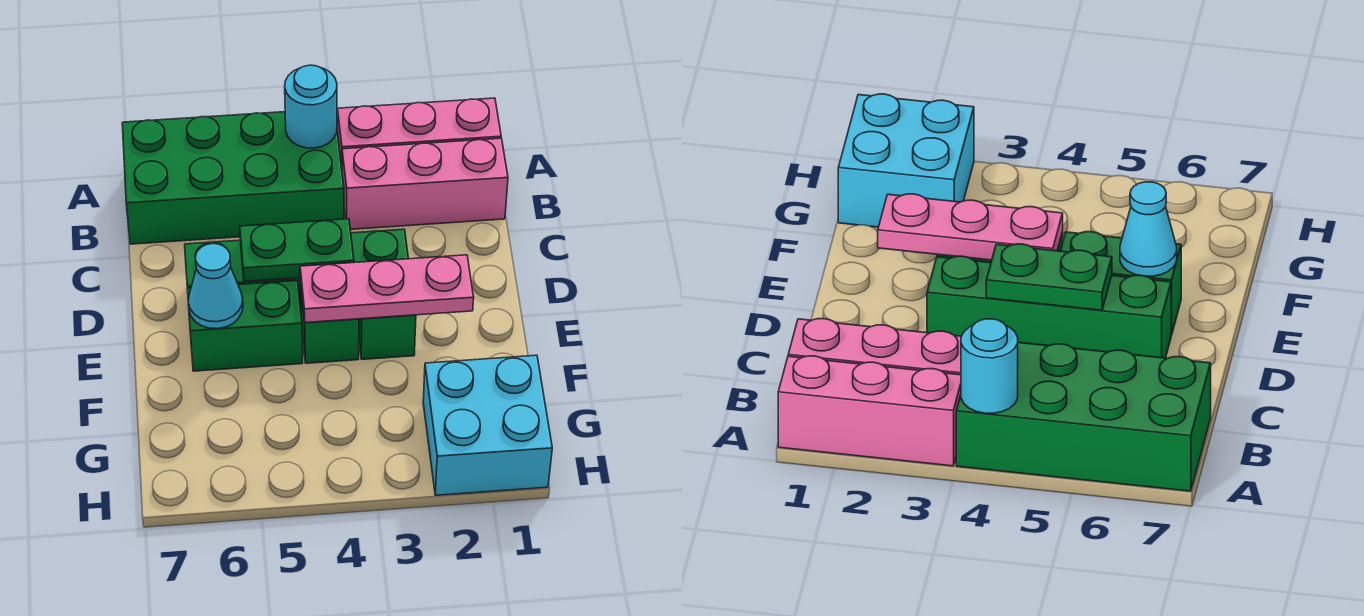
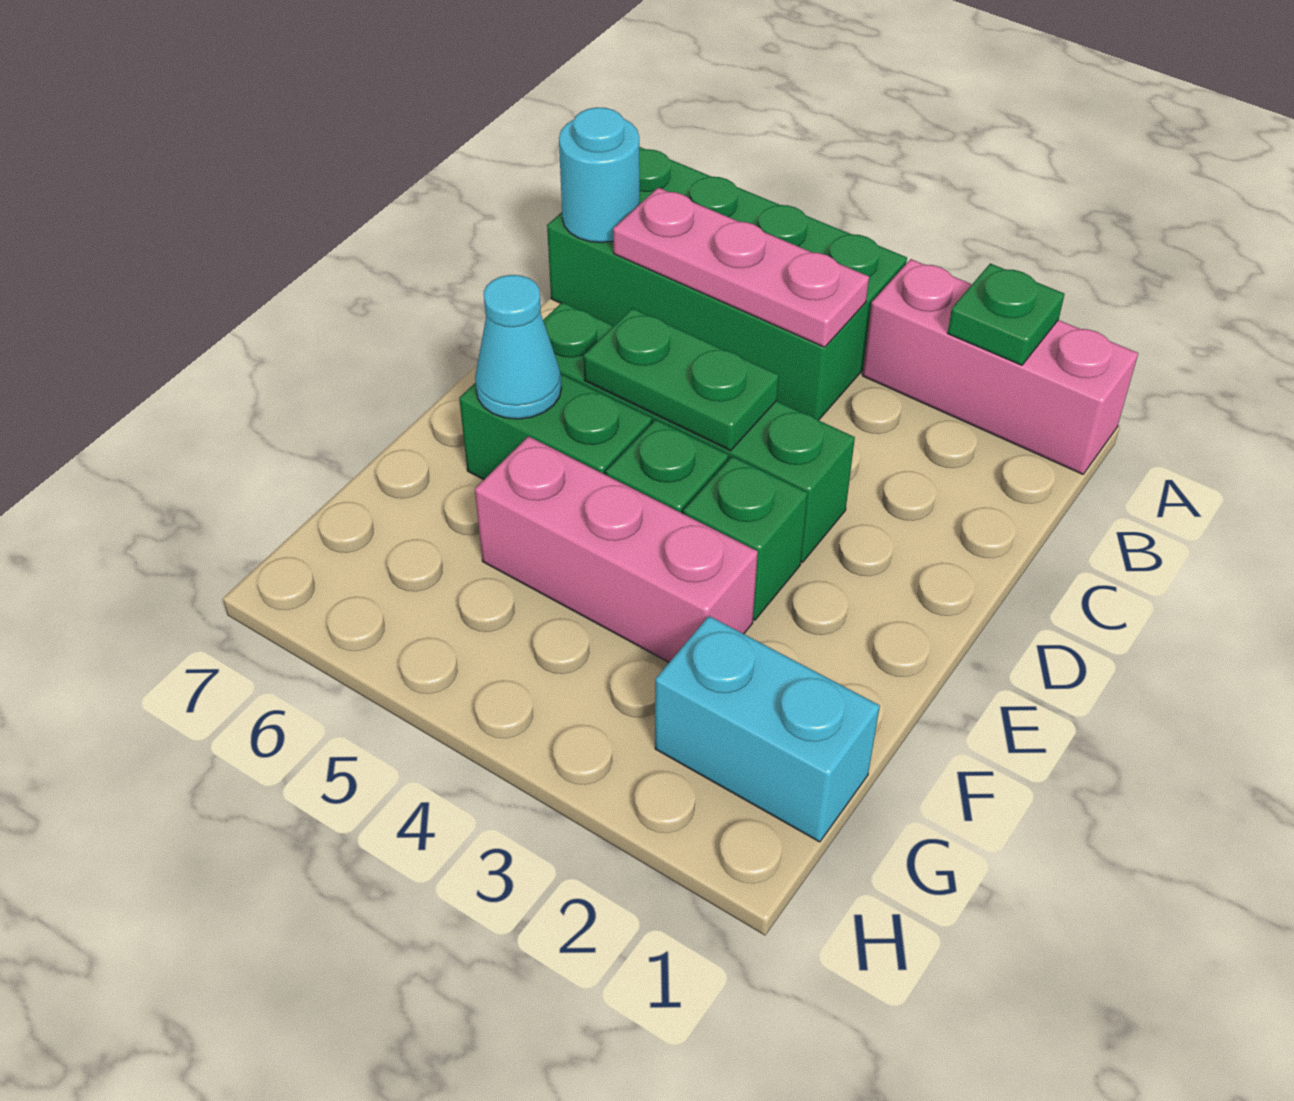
none -> green 1x1 plate [947,263,1065,365]
cyan 1x1 round brick [285,65,337,148] -> cyan 1x1 round brick moved to [559,107,640,243]
pink 1x3 brick [342,138,508,229] -> pink 1x3 brick moved to [475,436,758,662]
pink 1x3 plate [300,255,474,323] -> pink 1x3 plate moved to [613,188,869,347]
cyan 2x2 brick [423,355,552,495] -> cyan 1x2 brick [655,616,880,842]

